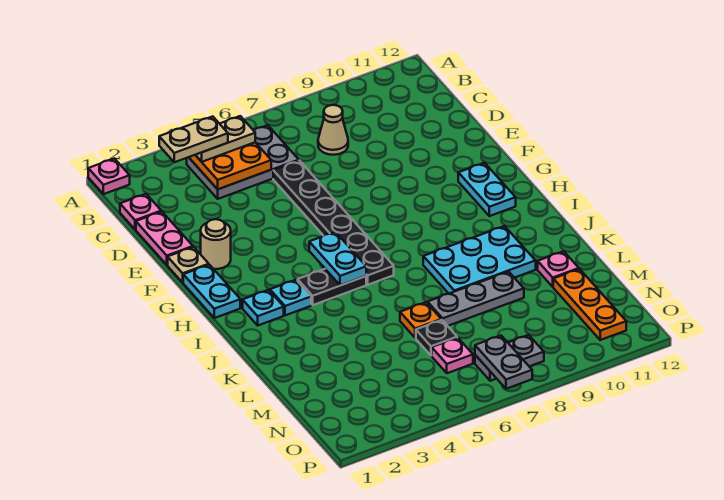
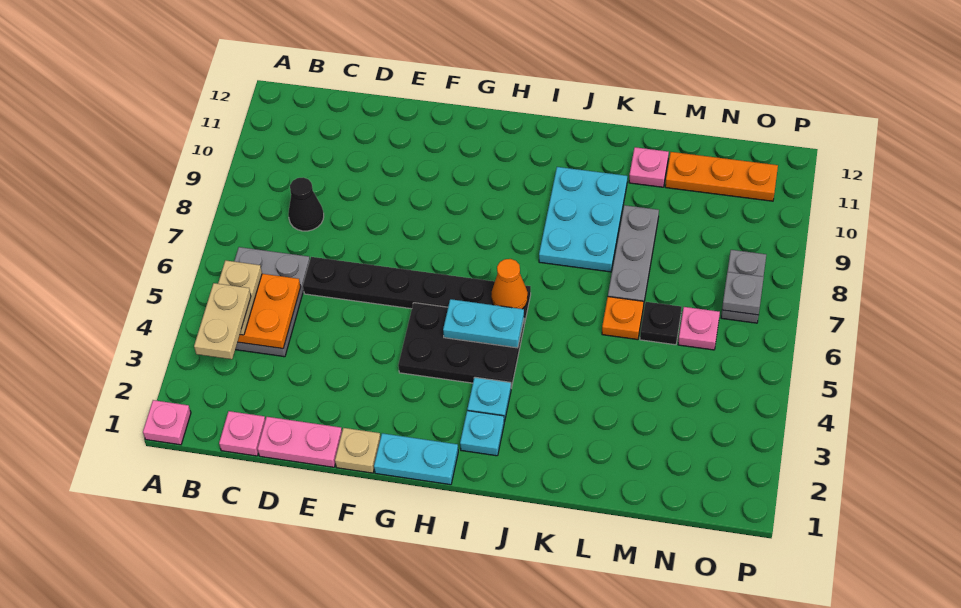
tan 1x1 cone [318,105,348,155] -> black 1x1 cone [288,177,324,231]
tan 1x1 round brick [201,219,231,269] -> none
cyan 1x2 plate [458,163,516,216] -> none
black 1x2 plate [298,269,366,305] -> black 2x3 plate [398,303,524,388]
none -> orange 1x1 cone [491,259,528,309]
grey 1x2 plate [475,336,532,389] -> grey 1x1 plate [722,272,764,315]

